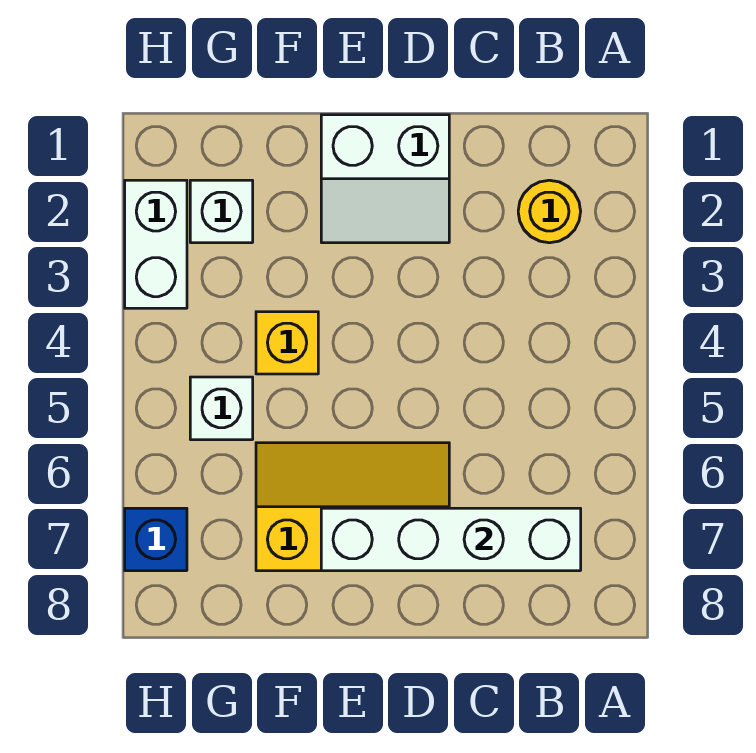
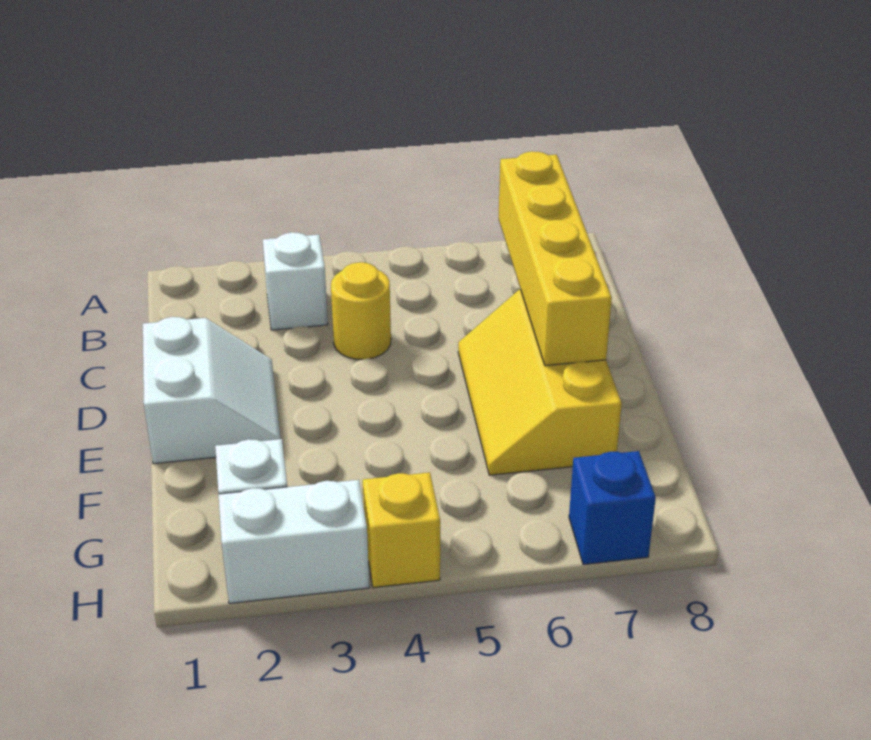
yellow 1x1 round brick [518,180,581,243] -> yellow 1x1 round brick moved to [331,262,391,359]
white 1x4 brick [321,508,581,571] -> yellow 1x4 brick [498,151,612,366]
yellow 1x1 brick [256,312,318,374] -> yellow 1x1 brick moved to [363,472,440,588]
white 1x1 brick [190,377,253,440] -> white 1x1 brick moved to [263,232,328,330]

